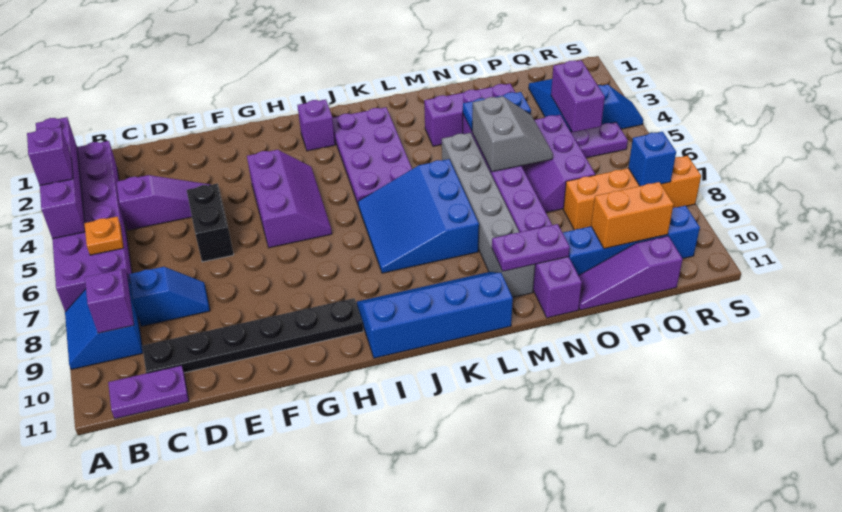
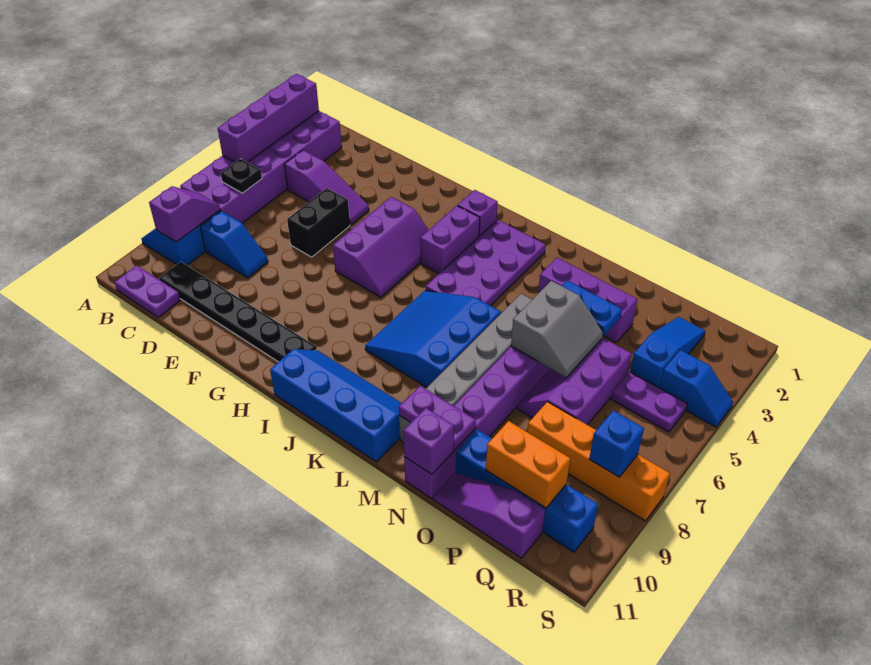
purple 1x1 brick [27,127,73,185] -> purple 1x1 brick moved to [403,408,454,474]
orange 1x1 plate [84,216,124,255] -> black 1x1 plate [221,159,262,193]
purple 1x2 brick [551,60,605,132] -> purple 1x2 brick moved to [420,206,480,273]

